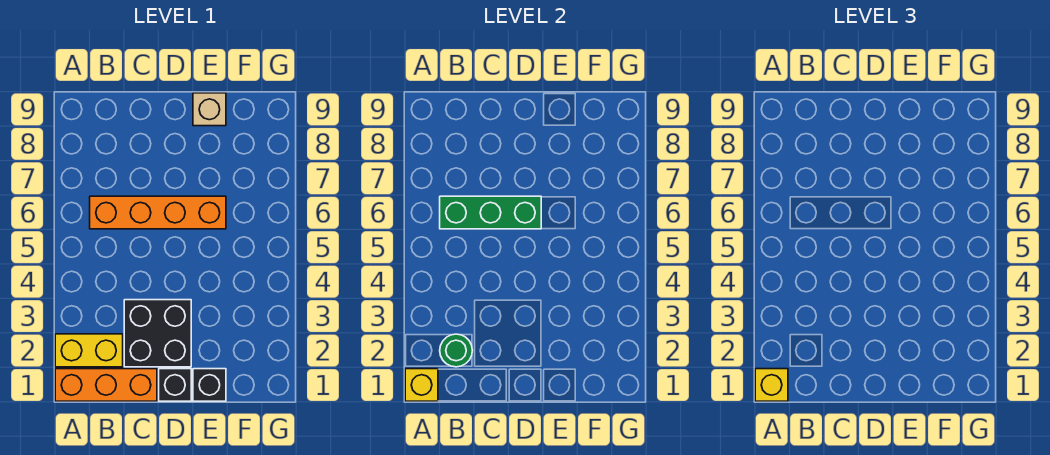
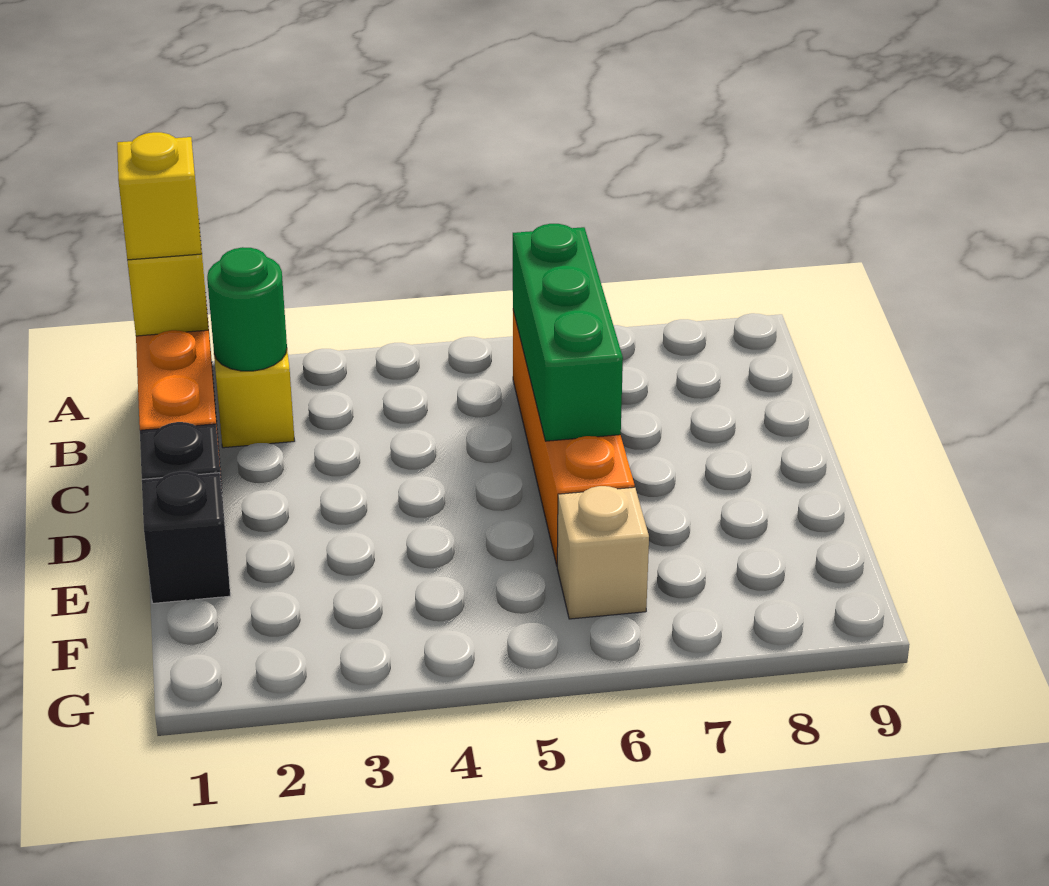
black 2x2 brick [124,300,191,367] -> none
tan 1x1 brick [193,93,226,126] -> tan 1x1 brick moved to [557,486,649,619]

